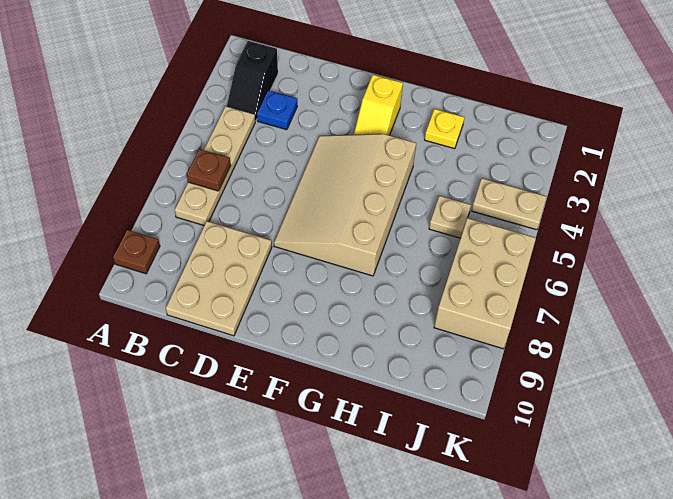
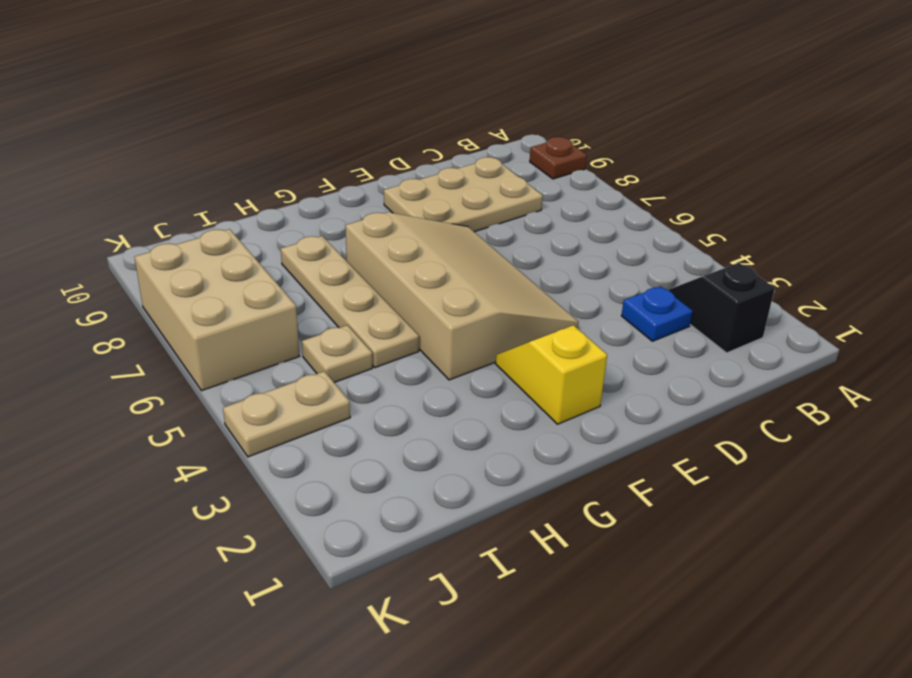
tan 1x4 plate [175,106,255,225] -> tan 1x4 plate moved to [281,236,419,368]
brown 1x1 plate [187,149,231,191] -> none
tan 2x3 plate [166,221,272,336] -> tan 2x3 plate turned to [384,157,543,232]
yellow 1x1 plate [425,109,464,149] -> none

